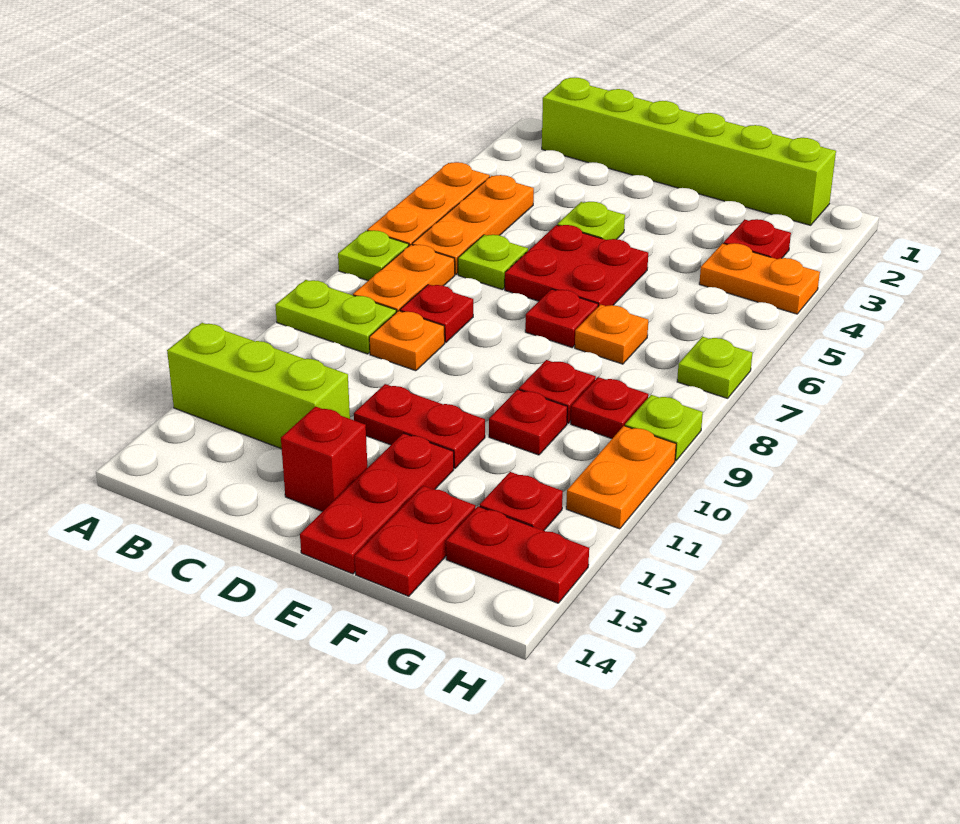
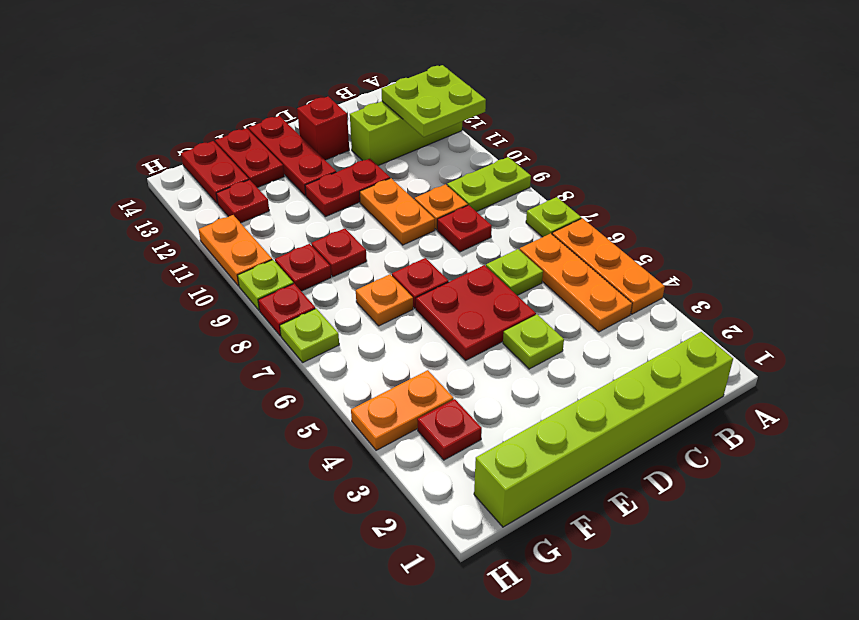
none -> lime 2x2 plate [382,65,486,137]
orange 1x2 plate [353,245,455,312] -> orange 1x2 plate moved to [360,178,435,245]
red 1x1 plate [489,389,567,455] -> red 1x1 plate moved to [258,284,315,336]
red 1x2 plate [446,506,589,603] -> red 1x2 plate turned to [181,141,249,204]

